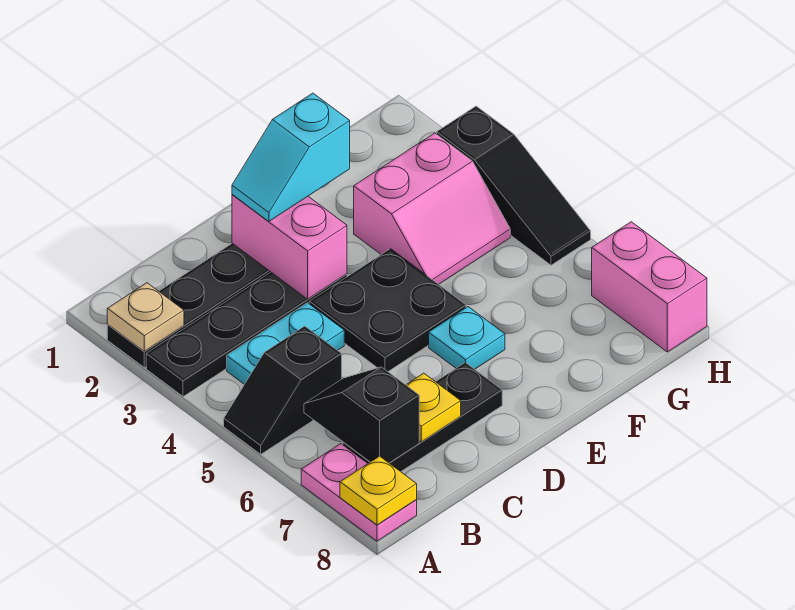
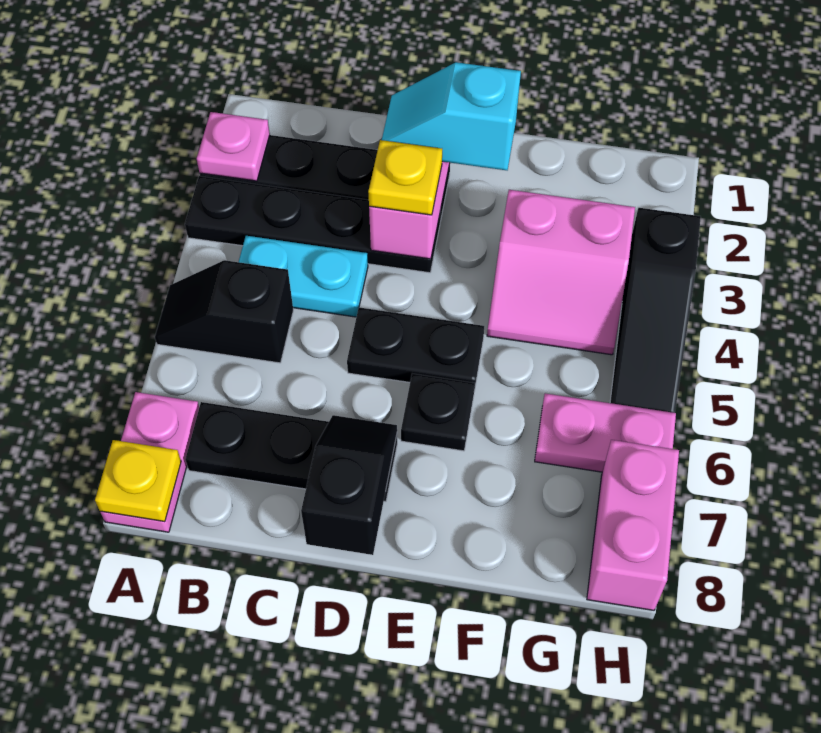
tan 1x1 plate [107,283,184,351] -> pink 1x1 plate [197,112,270,181]
black 1x2 slope [304,367,419,463] -> black 1x2 slope moved to [301,415,397,555]
yellow 1x1 plate [406,373,461,442] -> yellow 1x1 plate moved to [368,140,442,215]
black 2x2 plate [309,249,466,371] -> black 1x2 plate [347,307,484,390]
cyan 1x1 plate [429,307,505,369] -> black 1x1 plate [401,374,475,451]
none -> pink 1x2 plate [535,393,676,472]

